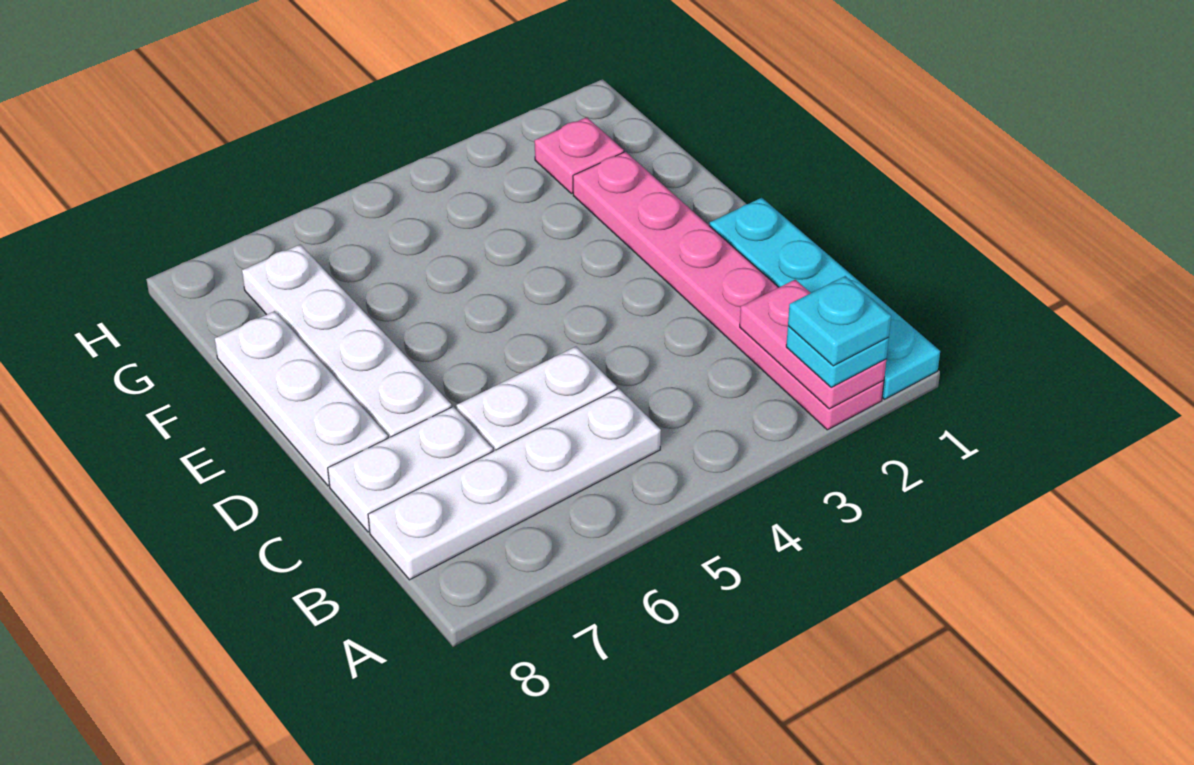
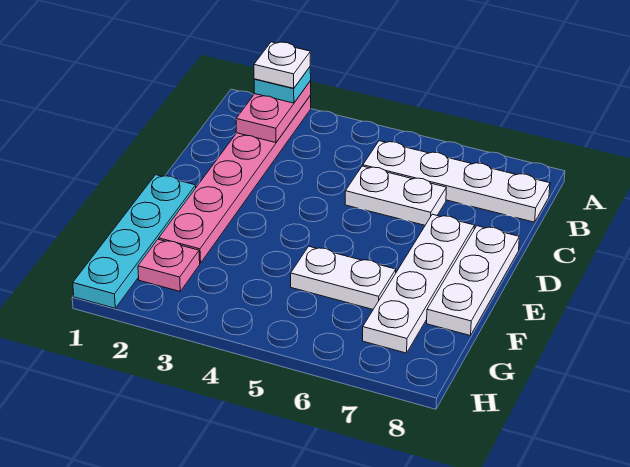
cyan 1x4 plate [709,198,940,399] -> cyan 1x4 plate moved to [73,175,196,308]
cyan 1x1 plate [788,276,891,366] -> white 1x1 plate [254,42,310,88]
white 1x2 plate [328,407,493,532] -> white 1x2 plate moved to [291,246,396,309]

